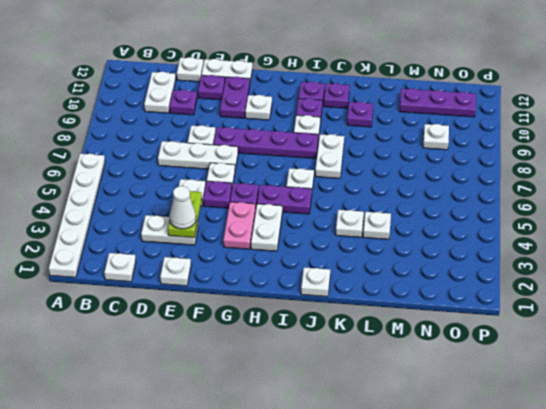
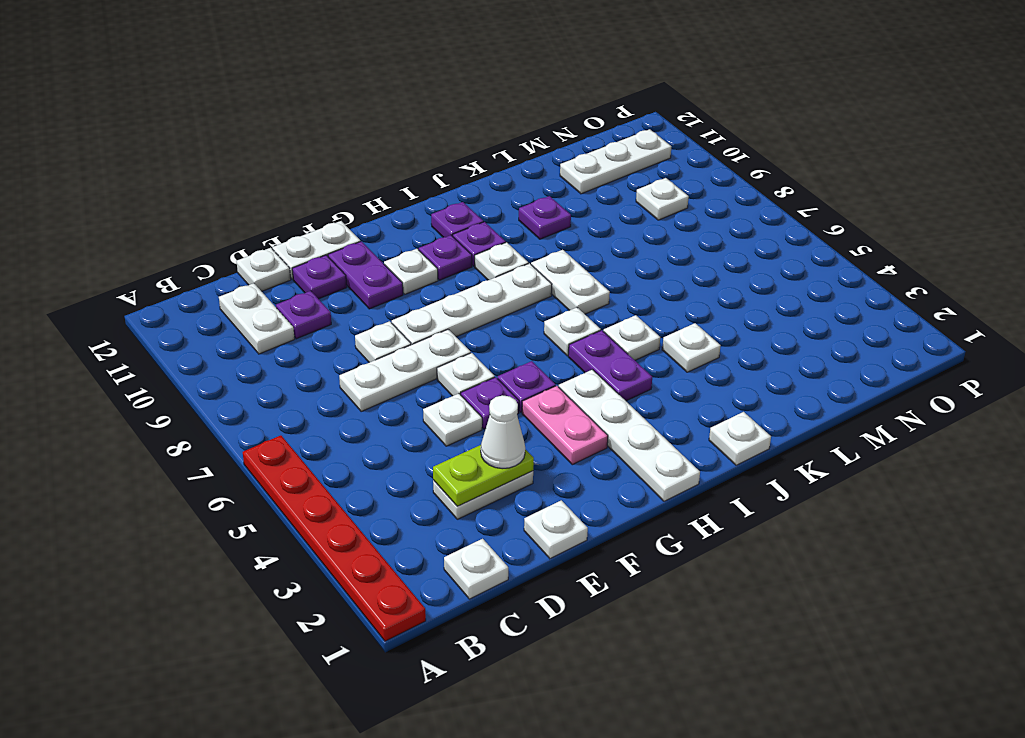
white 1x6 plate [49,154,105,277] -> red 1x6 plate [243,435,426,641]
lime 1x2 plate [168,191,202,238] -> lime 1x2 plate turned to [433,445,534,506]
purple 1x4 plate [214,127,318,158] -> white 1x4 plate [392,263,552,345]
white 1x2 plate [251,204,282,251] -> white 1x4 plate [559,370,700,501]
purple 1x2 plate [257,185,312,214] -> purple 1x2 plate turned to [568,330,652,401]
purple 1x1 plate [324,83,350,108] -> purple 1x1 plate moved to [419,235,472,280]
white 1x1 plate [363,212,391,239] -> white 1x1 plate moved to [603,315,660,360]
purple 1x3 plate [399,88,476,117] -> white 1x3 plate [560,129,672,194]

